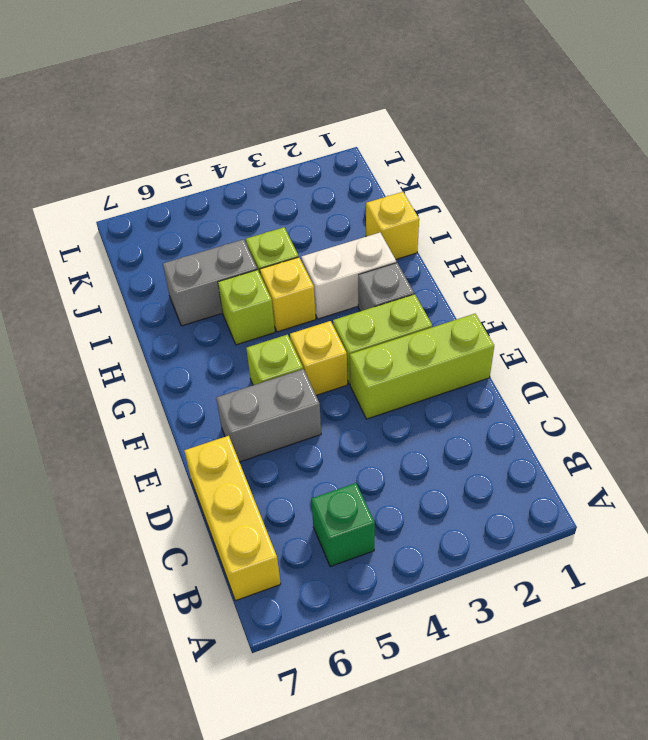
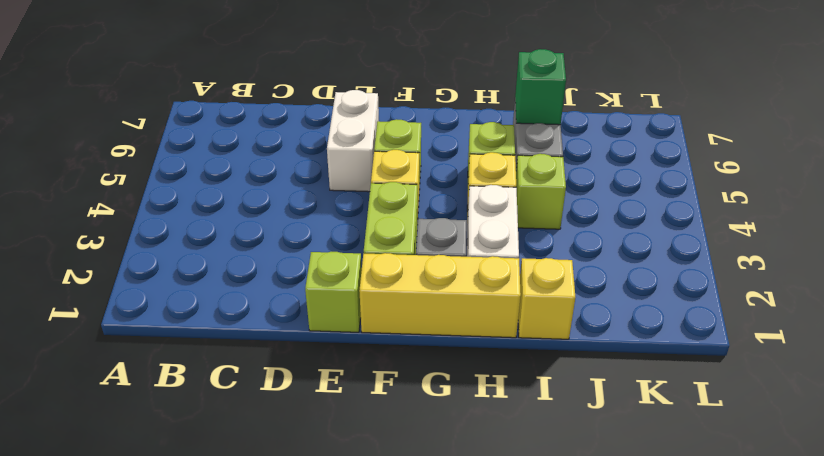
green 1x1 brick [311,483,375,567] -> green 1x1 brick moved to [515,49,566,125]
yellow 1x3 brick [184,436,281,601] -> yellow 1x3 brick moved to [359,253,521,338]
lime 1x3 brick [350,314,494,419] -> lime 1x1 brick [305,252,362,332]
grey 1x2 brick [216,369,321,462] -> white 1x2 brick [327,90,379,192]

